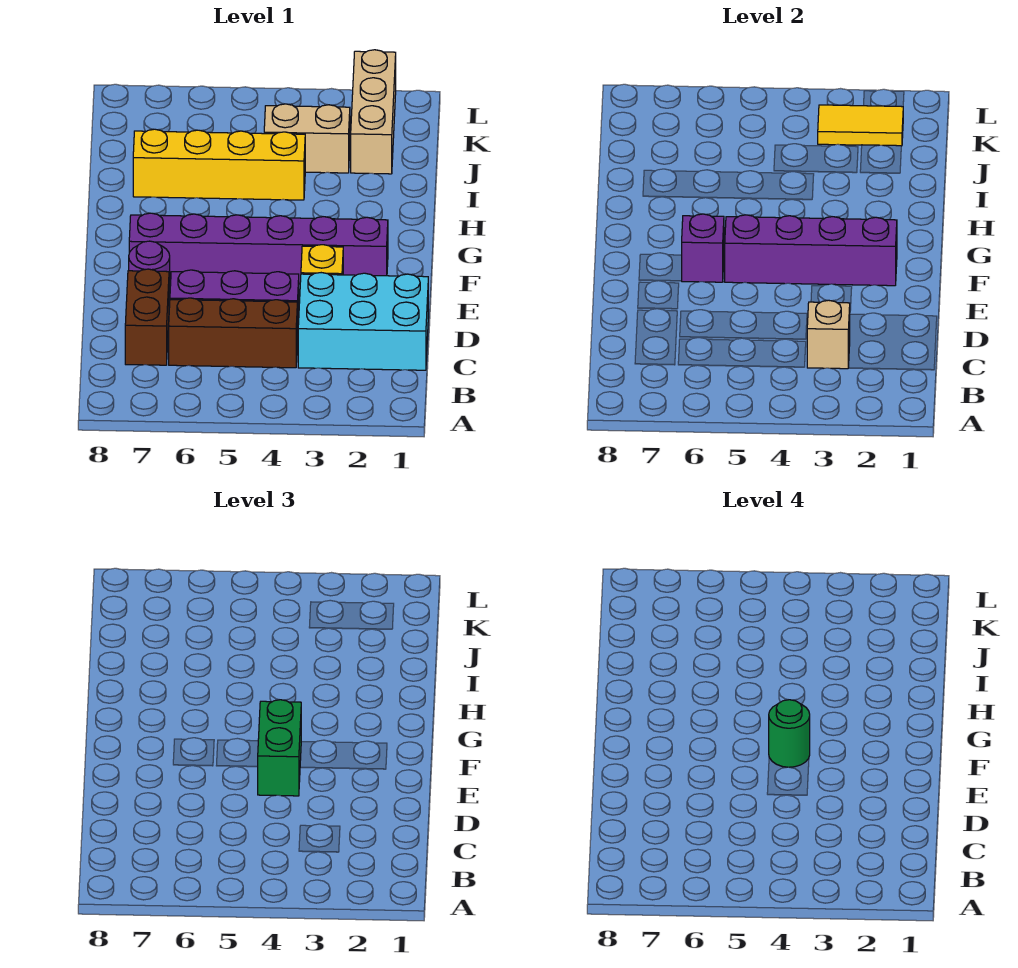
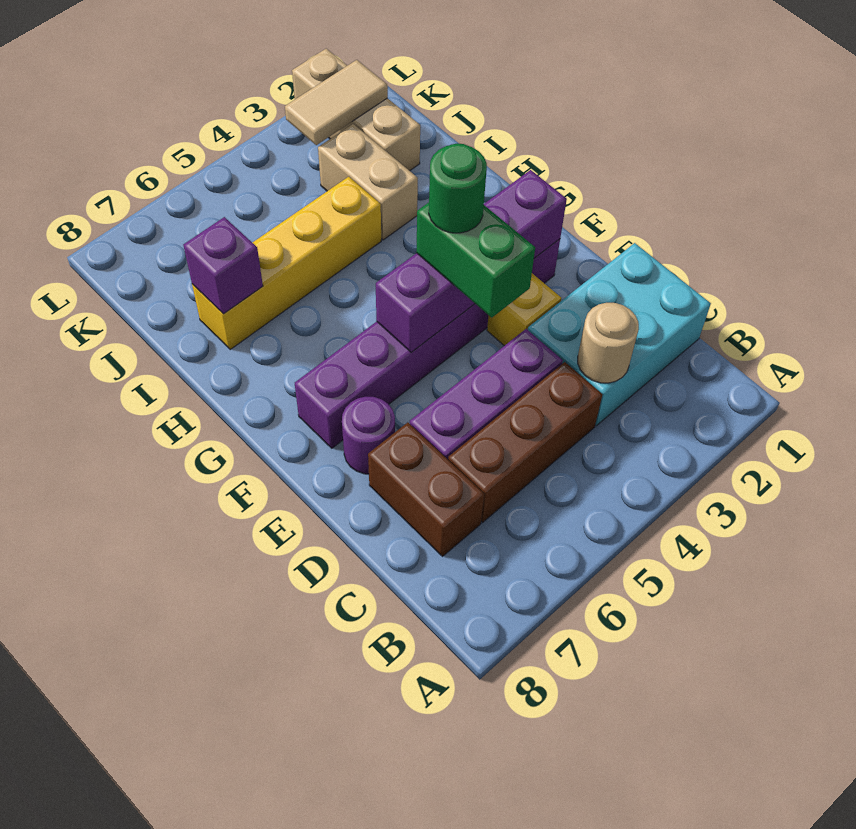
tan 1x1 brick [807,300,850,369] -> tan 1x1 round brick [578,303,639,383]
purple 1x1 brick [682,214,724,282] -> purple 1x1 brick moved to [183,217,263,314]
tan 1x2 brick [264,104,350,173] -> tan 1x2 brick turned to [318,124,418,240]
yellow 1x2 tile [818,105,903,146] -> tan 1x2 tile [285,60,388,145]

